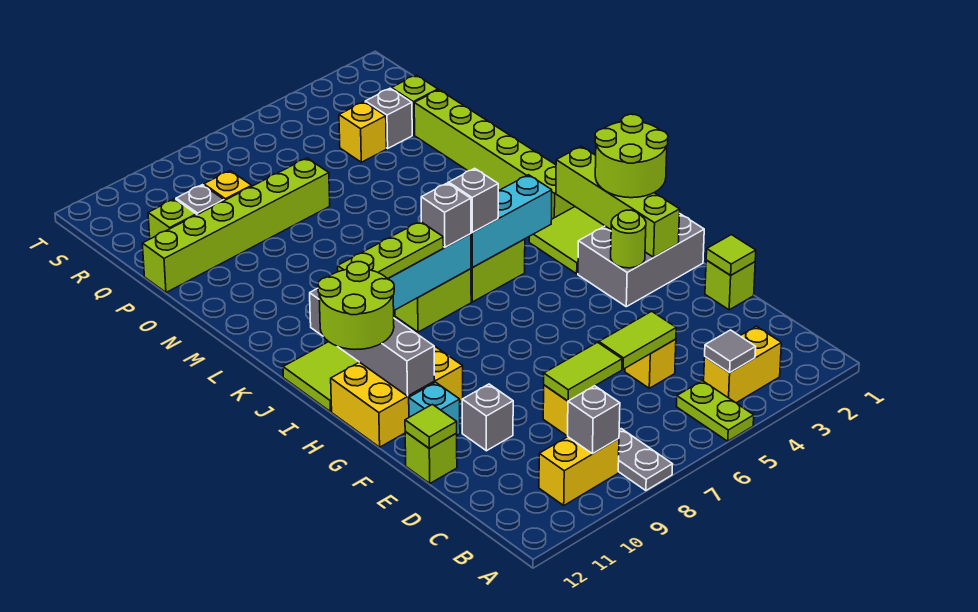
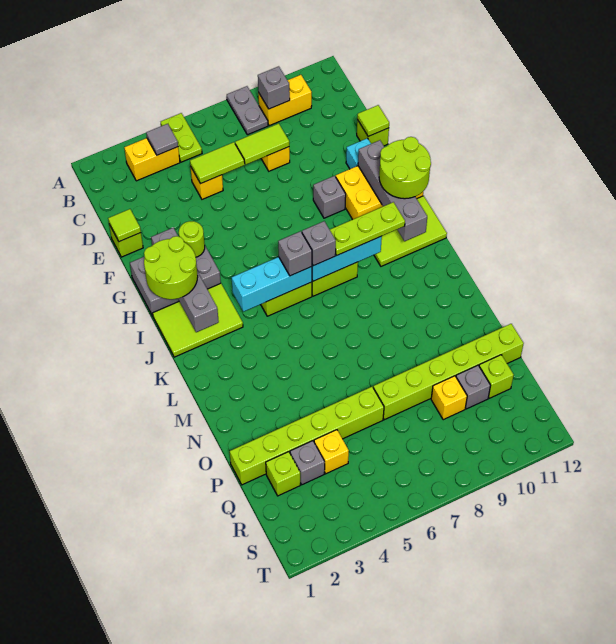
grey 1x1 brick [462,384,513,451] -> grey 1x1 brick moved to [313,176,346,218]
lime 1x4 brick [556,146,680,257] -> grey 1x4 brick [151,228,219,332]
lime 1x6 brick [414,90,575,219] -> lime 1x6 brick turned to [230,387,384,485]

